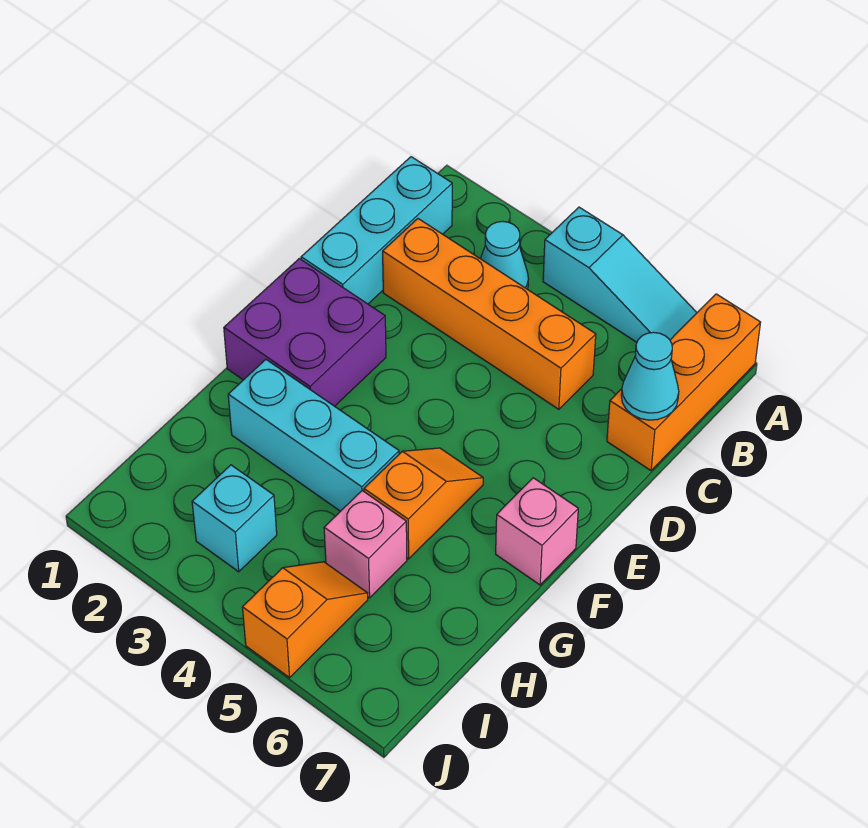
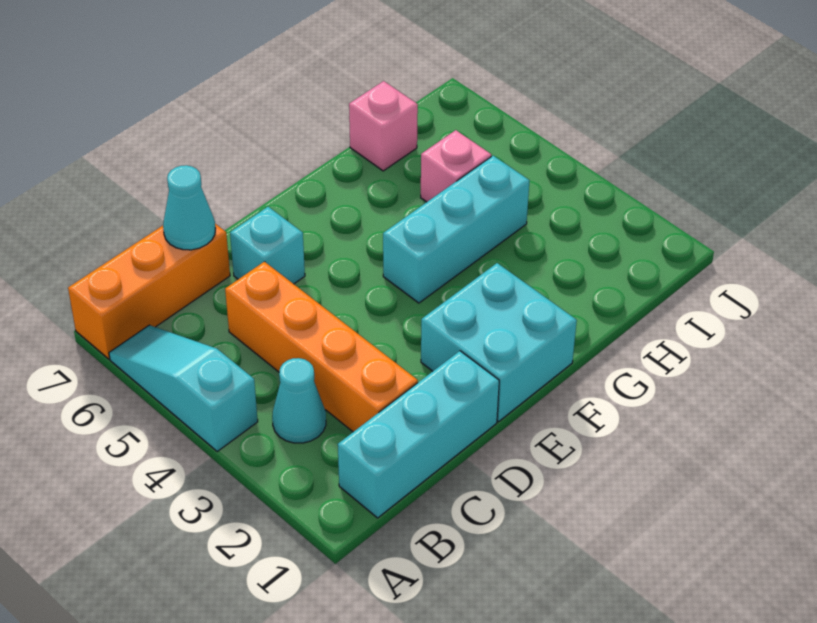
purple 2x2 brick [224,259,386,406] -> cyan 2x2 brick [421,263,577,421]
orange 1x2 slope [364,448,483,559] -> none
pink 1x1 brick [496,478,578,585] -> pink 1x1 brick moved to [349,81,418,171]
cyan 1x3 brick [228,360,399,511] -> cyan 1x3 brick turned to [383,156,530,303]
cyan 1x1 brick [192,465,277,572] -> cyan 1x1 brick moved to [230,207,305,284]
orange 1x2 slope [242,562,368,678] -> none

